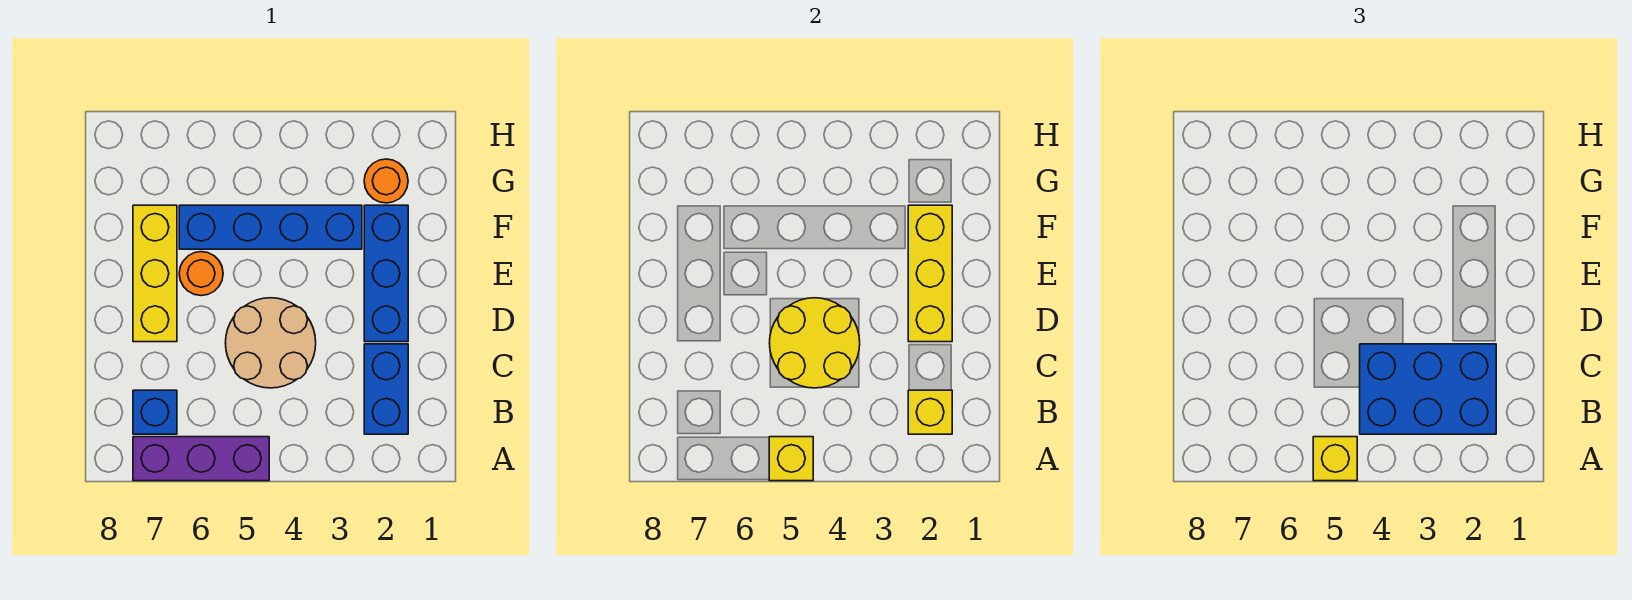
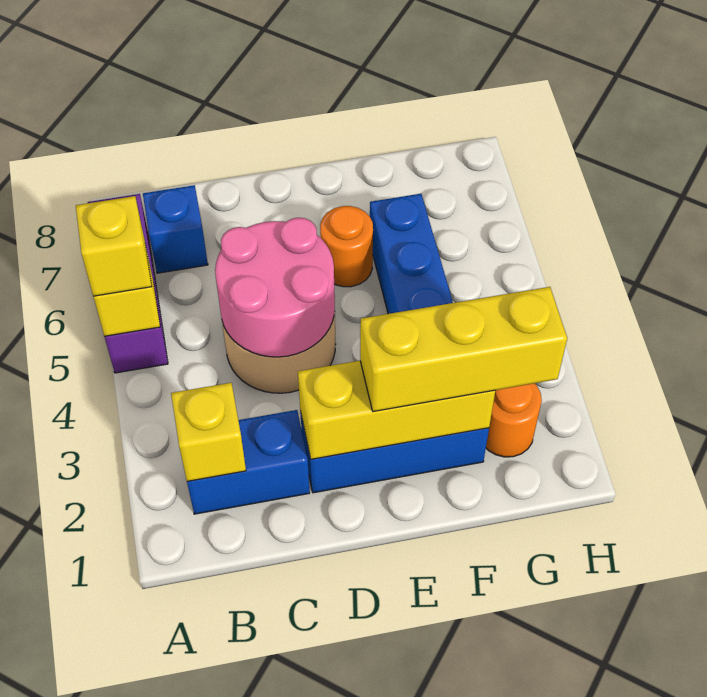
blue 2x3 brick [1360,344,1496,434] -> none
yellow 2x2 round brick [770,298,860,388] -> pink 2x2 round brick [215,218,335,357]
yellow 1x3 brick [133,205,177,342] -> yellow 1x3 brick moved to [360,287,567,412]

